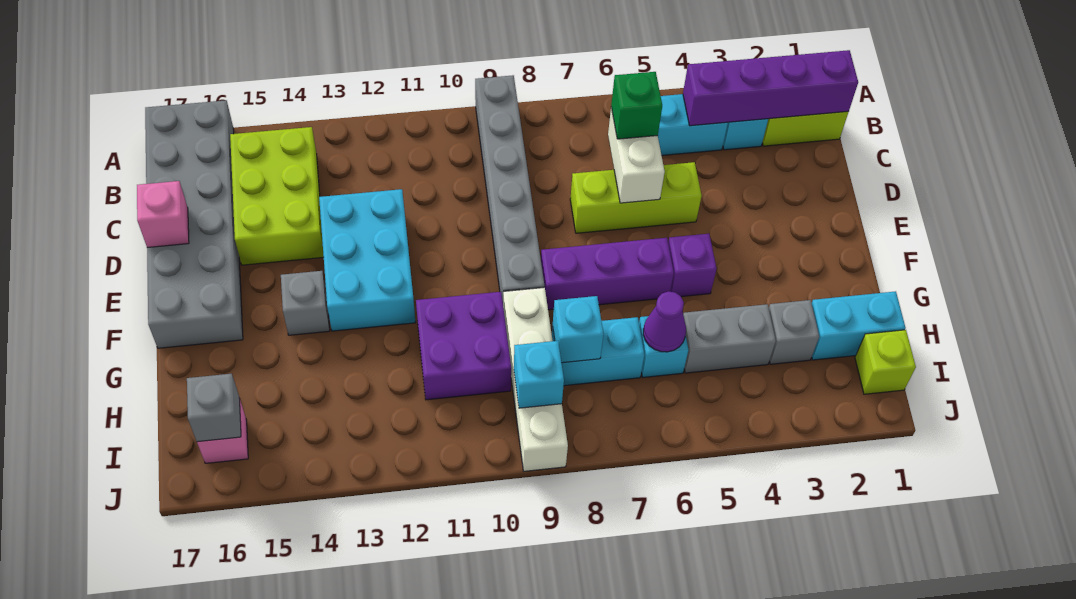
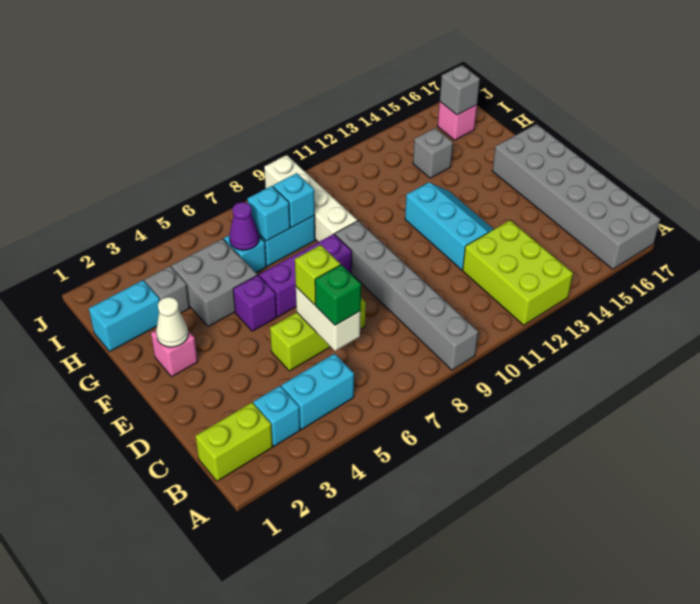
purple 1x4 brick [683,50,858,126] -> none
lime 2x3 brick [230,127,324,265] -> lime 2x3 brick moved to [463,220,573,325]
cyan 2x3 brick [319,189,416,331] -> cyan 2x3 slope [405,182,494,270]
pink 1x1 brick [137,181,189,247] -> pink 1x1 brick moved to [151,330,198,377]
none -> white 1x1 cone [156,297,188,347]
grey 1x1 brick [281,271,330,335] -> grey 1x1 brick moved to [413,128,453,178]
purple 2x2 brick [416,292,511,400] -> none
grey 1x2 brick [683,304,776,373] -> grey 2x2 brick [172,239,257,327]
lime 1x1 brick [855,330,916,394] -> lime 1x1 brick moved to [295,245,340,305]
cyan 1x1 brick [514,341,564,408] -> cyan 1x1 brick moved to [247,186,290,241]

